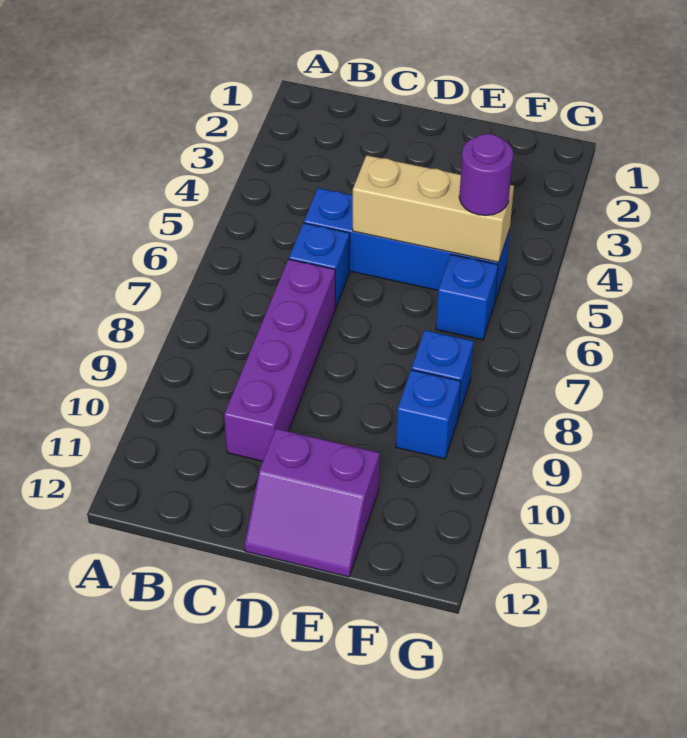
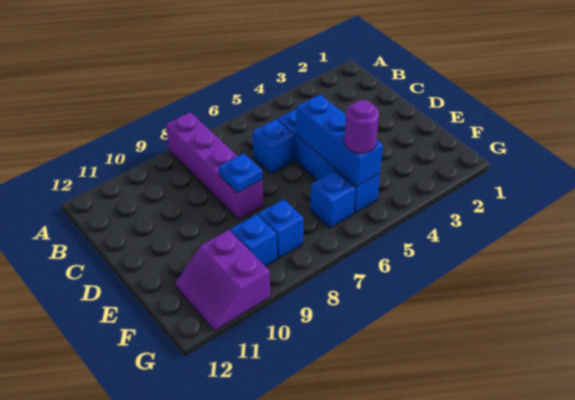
purple 1x4 brick [224,259,335,461] -> purple 1x4 brick turned to [166,112,263,220]
tan 1x3 brick [353,155,514,262] -> blue 1x3 brick [296,95,383,187]
none -> blue 1x1 plate [218,153,263,193]
purple 2x2 slope [245,429,380,577] -> purple 2x2 slope moved to [175,230,270,331]

